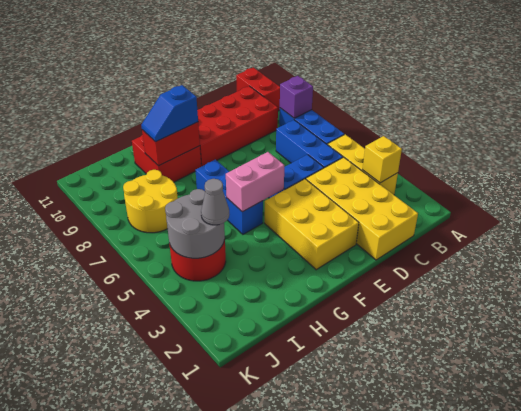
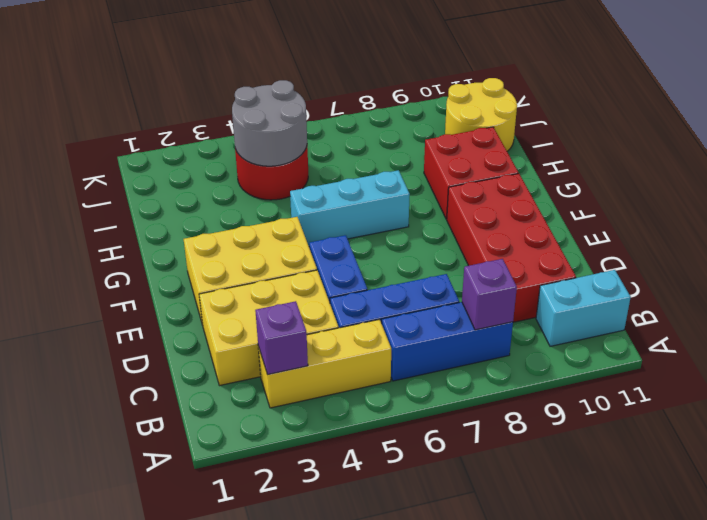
yellow 1x1 brick [363,136,402,183] -> purple 1x1 brick [255,301,308,375]
red 1x2 brick [236,67,280,111] -> cyan 1x2 brick [536,270,631,346]
yellow 2x4 brick [306,157,418,260] -> yellow 2x3 brick [199,270,339,386]
pink 1x2 brick [226,152,284,212] -> none
blue 1x3 brick [196,160,263,234] -> cyan 1x3 brick [290,170,410,246]
red 1x2 brick [142,122,200,166] -> none
blue 1x2 slope [141,85,198,142] -> none
grey 1x1 cone [201,179,229,225] -> none
yellow 2x2 round brick [123,170,178,233] -> yellow 2x2 round brick moved to [445,78,517,151]

